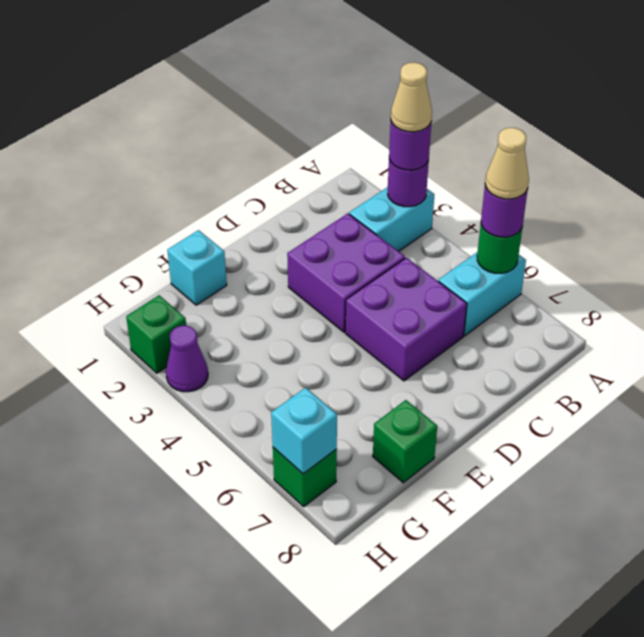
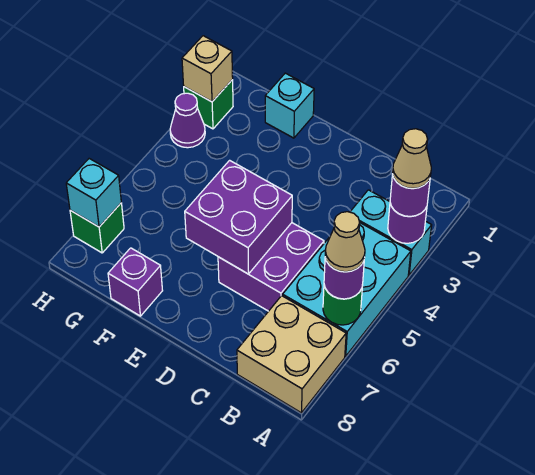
cyan 1x2 brick [438,252,526,336] -> cyan 2x3 brick [283,223,411,356]
none -> tan 2x2 brick [237,296,346,413]
purple 2x2 brick [287,213,405,332] -> purple 2x2 brick moved to [185,160,292,274]
green 1x1 brick [373,400,437,483] -> purple 1x1 brick [108,248,163,316]
none -> tan 1x1 brick [182,36,233,102]

